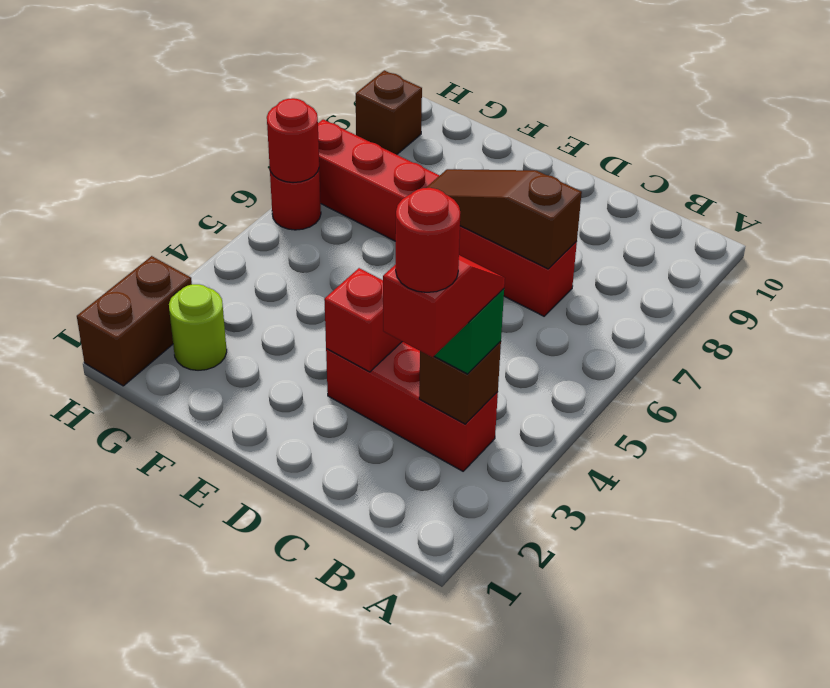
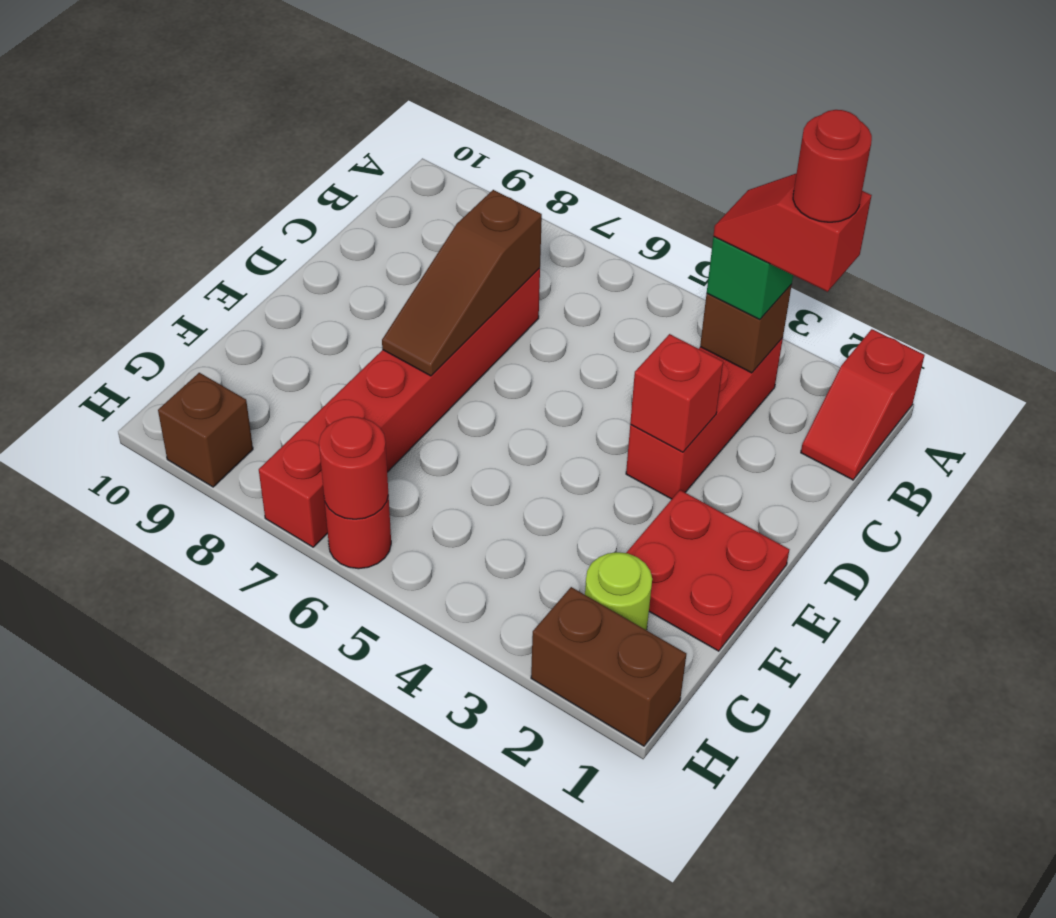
none -> red 1x2 slope [801,329,924,480]
none -> red 2x2 plate [626,490,789,651]

